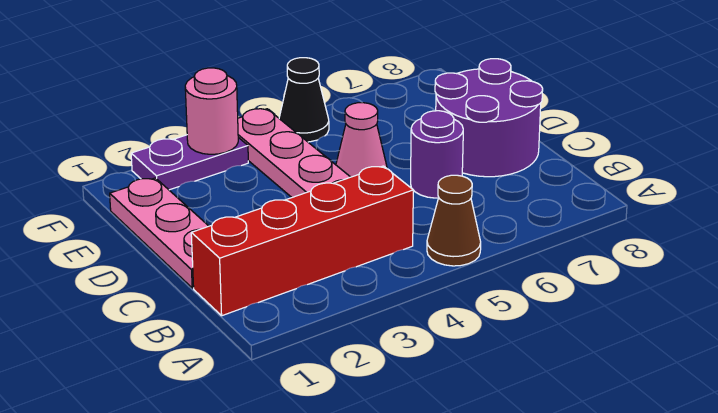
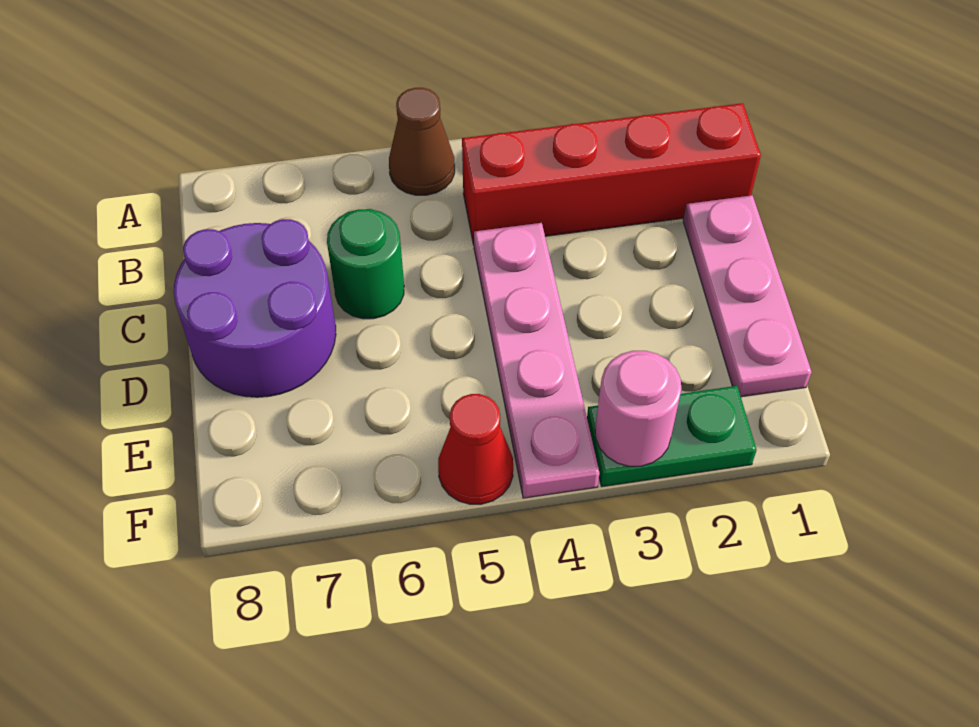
purple 1x1 round brick [411,111,463,198] -> green 1x1 round brick [327,209,404,319]
pink 1x1 cone [336,103,387,177] -> none
purple 1x2 plate [131,135,248,190] -> green 1x2 plate [587,386,757,487]
black 1x1 cone [279,58,329,142] -> red 1x1 cone [438,394,513,504]

